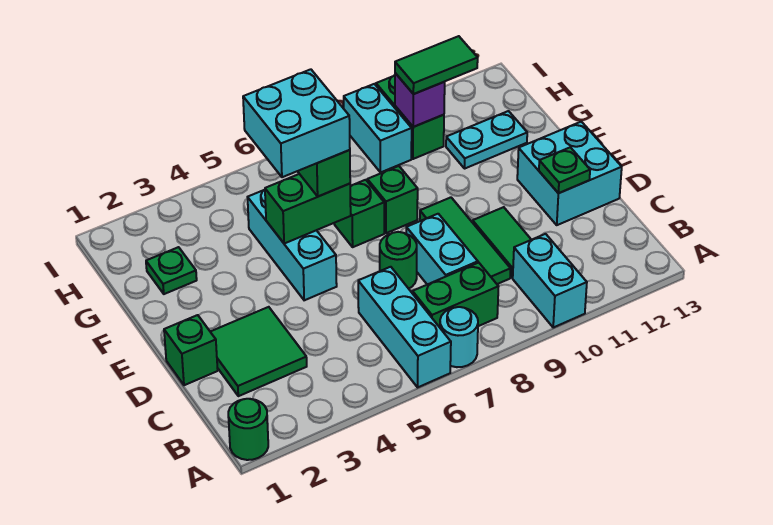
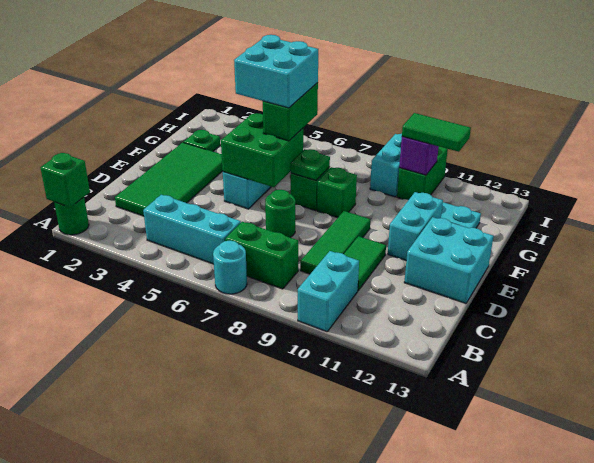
cyan 1x3 brick [358,267,451,387] -> cyan 1x3 brick turned to [143,195,241,264]
green 2x2 tile [211,307,307,396] -> green 2x4 tile [115,142,223,216]
cyan 1x2 brick [406,214,478,285] -> cyan 1x2 brick moved to [388,192,443,260]
green 1x1 brick [164,315,218,385] -> green 1x1 brick moved to [41,153,90,207]
green 1x1 plate [539,147,590,193] -> green 1x1 plate moved to [291,149,330,180]
green 1x2 brick [265,174,351,244] -> green 2x2 brick [221,113,303,187]

